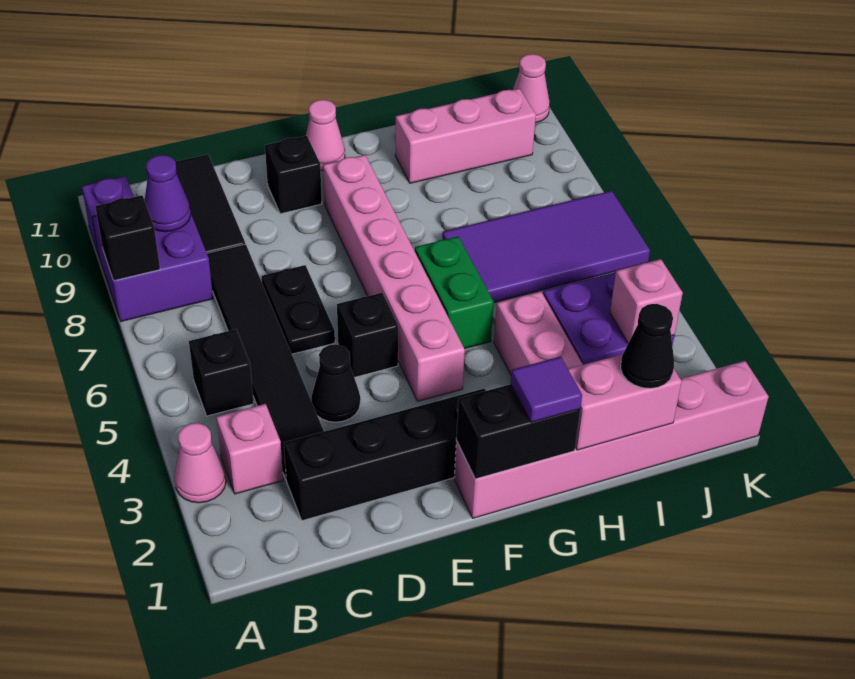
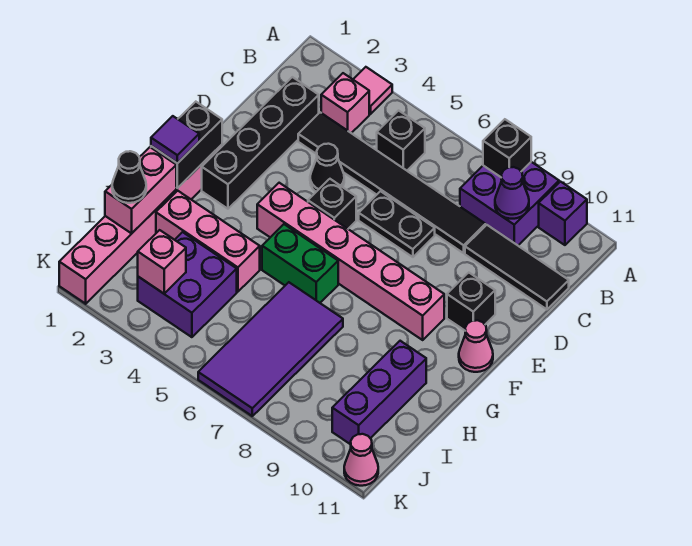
pink 1x1 cone [174,423,226,503] -> pink 1x1 tile [353,67,392,114]
pink 1x3 brick [395,88,536,183] -> purple 1x3 brick [332,341,426,444]

